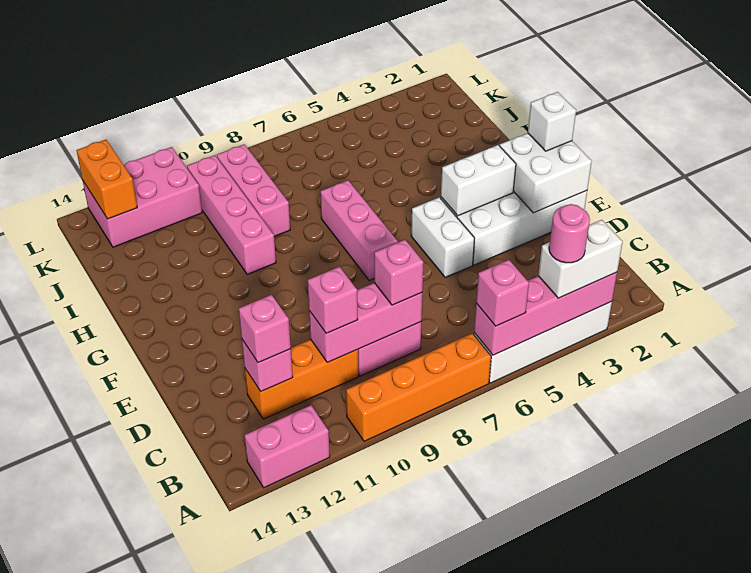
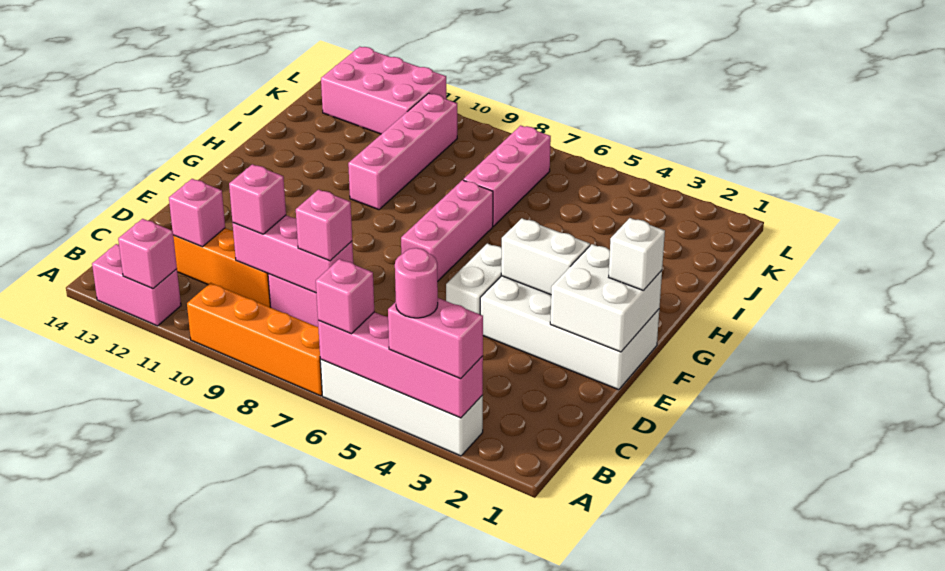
white 1x2 brick [538,220,623,298] -> pink 1x2 brick [388,298,483,379]
pink 1x1 brick [239,295,291,363] -> pink 1x1 brick moved to [118,219,177,289]
pink 1x3 brick [217,144,290,237] -> pink 1x3 brick moved to [463,125,551,226]
orange 1x2 brick [77,140,137,219] -> none

